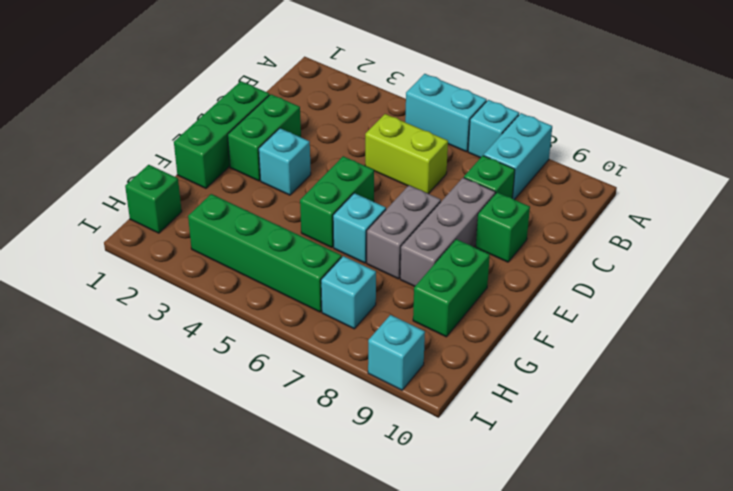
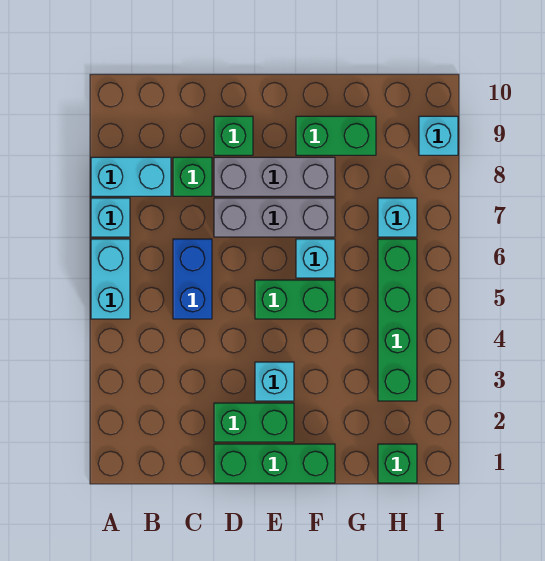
lime 1x2 brick [365,114,448,194] -> blue 1x2 brick [173,239,212,319]
grey 1x2 brick [367,185,441,279] -> grey 1x3 brick [214,198,335,237]

